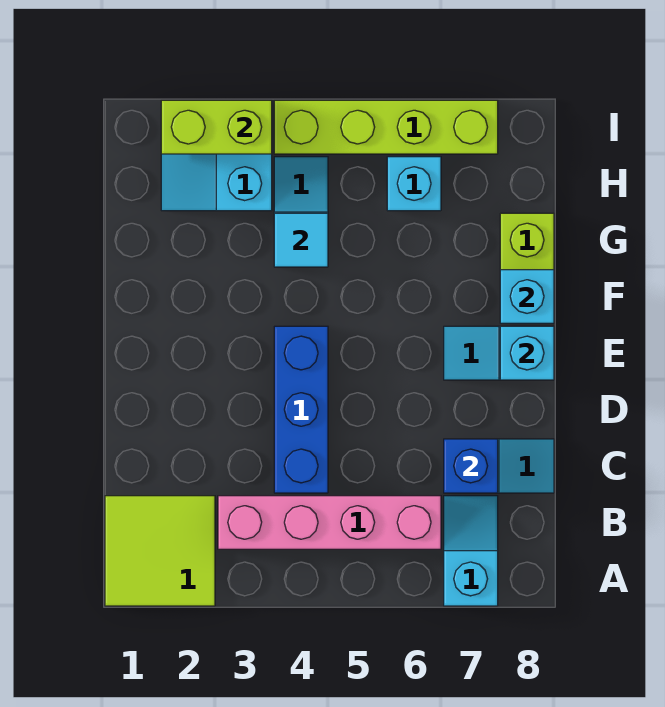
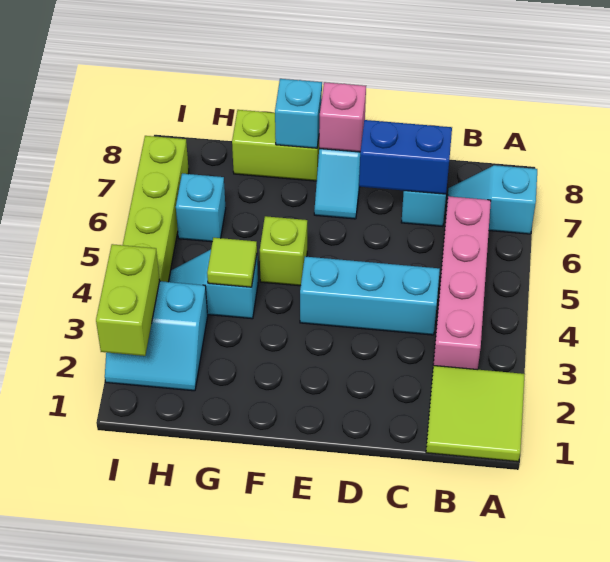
blue 1x3 brick [274,326,328,493] -> cyan 1x3 brick [300,257,440,335]
blue 1x1 brick [444,439,498,493] -> blue 1x2 brick [359,120,452,194]
cyan 1x1 brick [500,326,554,380] -> pink 1x1 brick [319,82,366,152]
none -> lime 1x1 brick [260,216,307,286]
cyan 1x1 tile [274,213,328,267] -> lime 1x1 tile [207,238,257,287]

